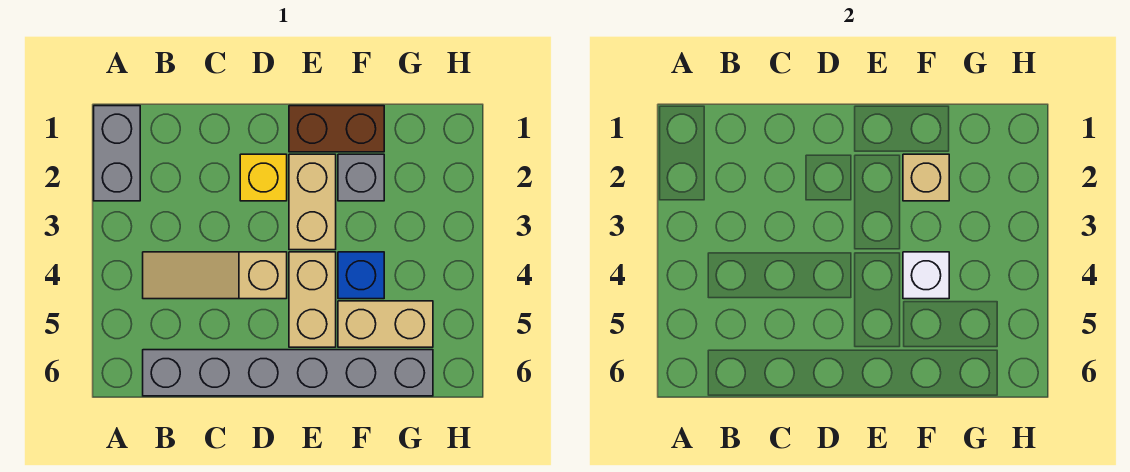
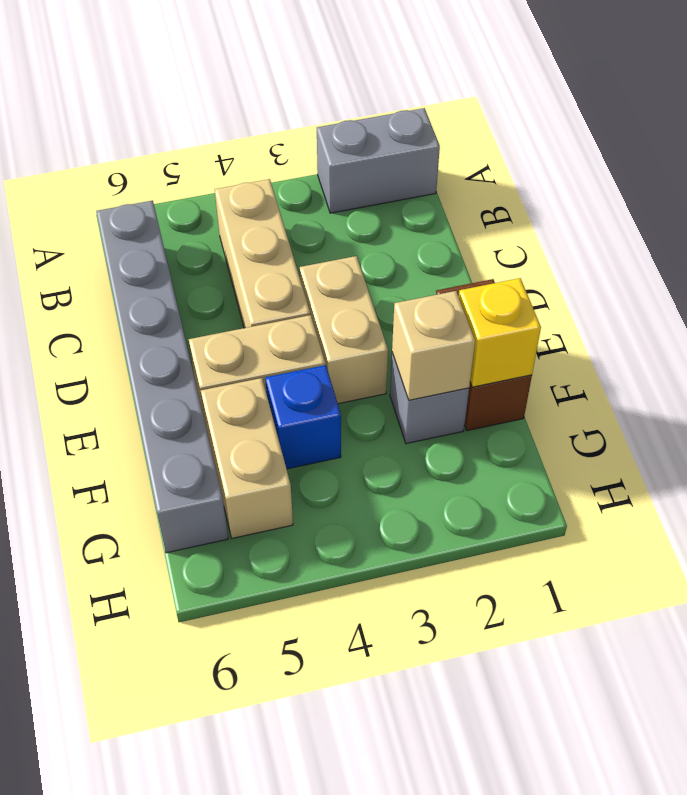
tan 1x3 slope [143,252,287,299] -> tan 1x3 brick [215,179,310,328]
yellow 1x1 brick [240,154,287,201] -> yellow 1x1 brick moved to [459,278,541,387]
tan 1x2 brick [289,154,336,250] -> tan 1x2 brick turned to [300,256,388,404]
white 1x1 brick [903,252,949,299] -> none

